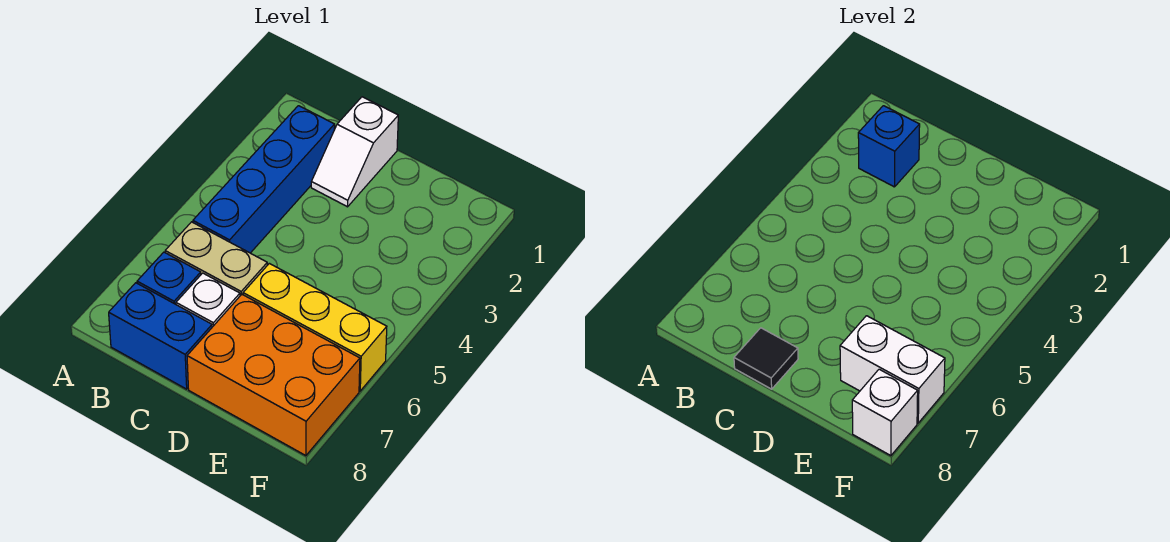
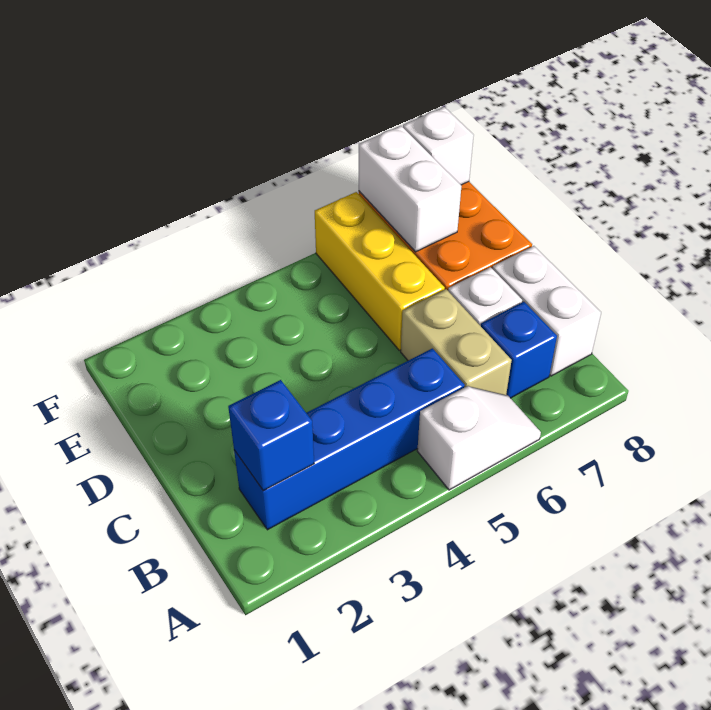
blue 1x2 brick [109,283,212,389] -> white 1x2 brick [492,246,601,376]
white 1x2 slope [311,97,398,207] -> white 1x2 slope moved to [417,386,541,490]
black 1x1 tile [734,328,798,389] -> none

